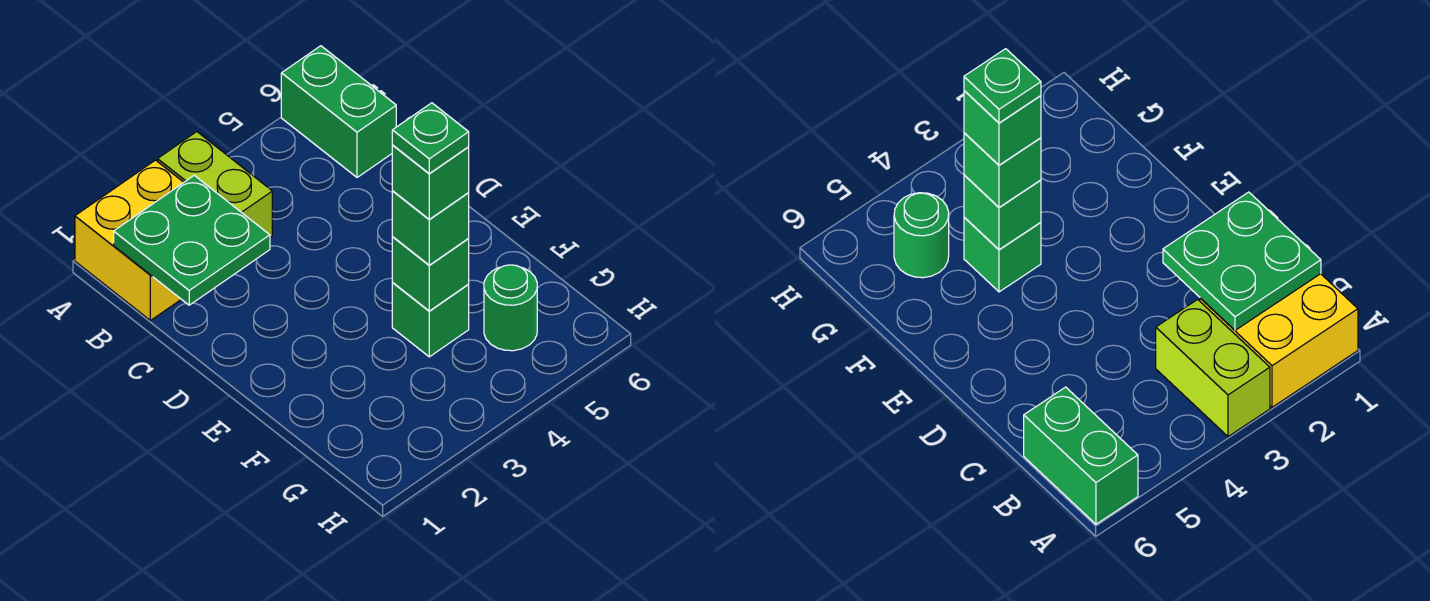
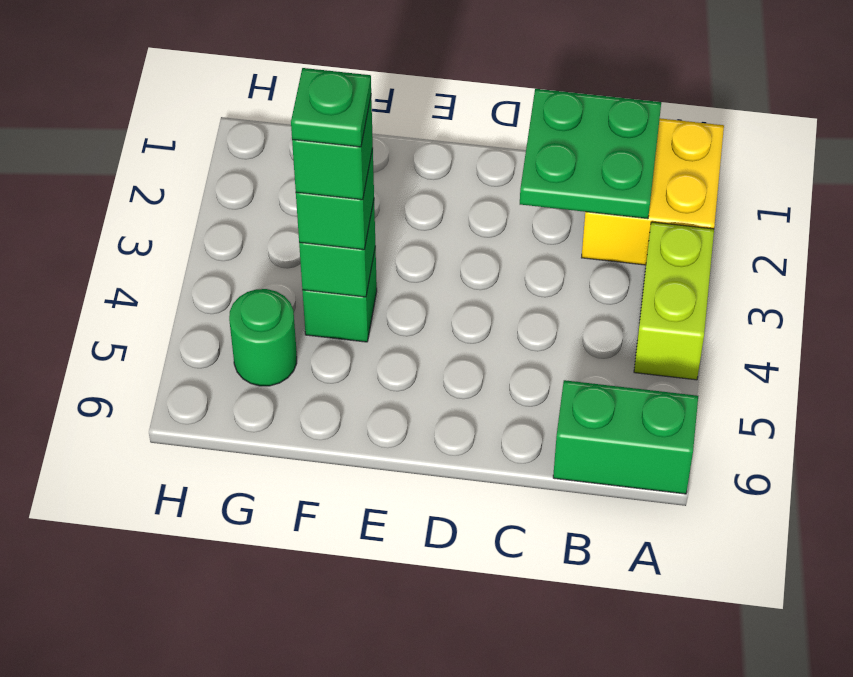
lime 1x2 brick [158,132,272,238] -> lime 1x2 brick turned to [634,222,714,380]

